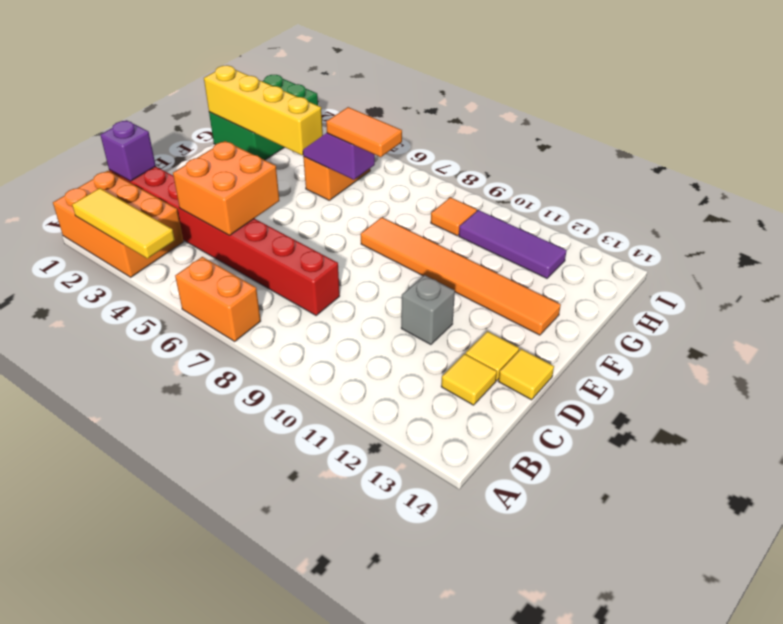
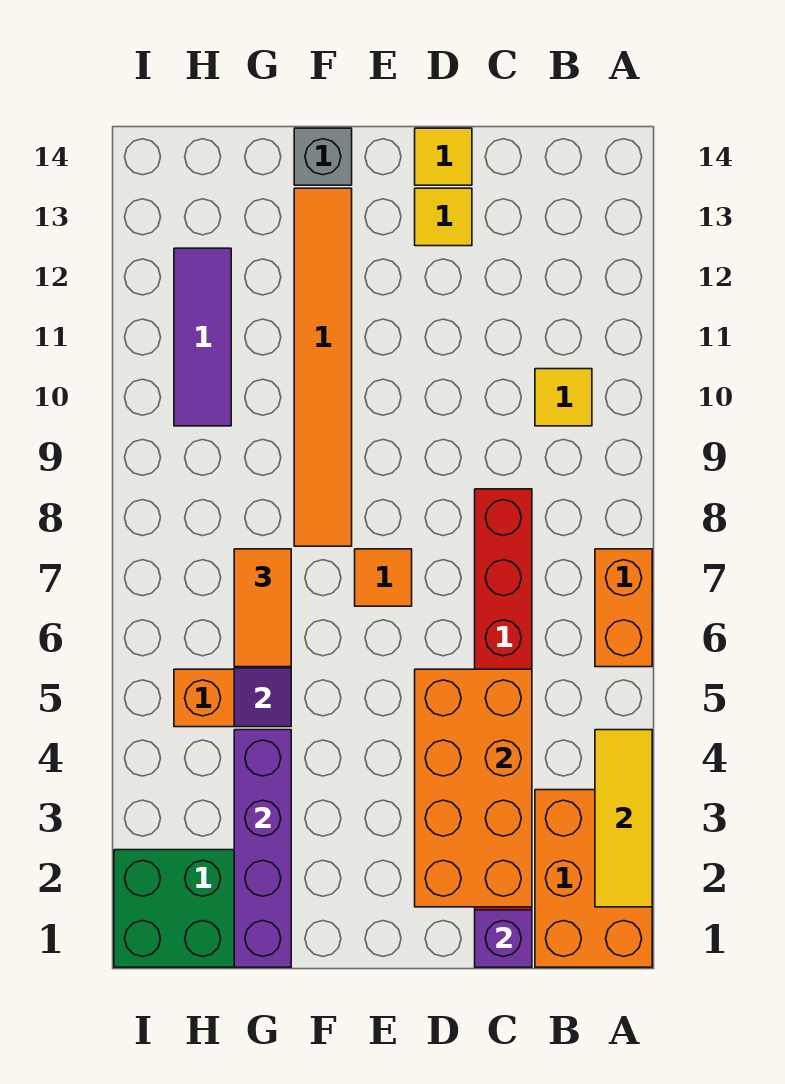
orange 2x2 brick [173,141,280,235] -> orange 2x4 brick [415,669,532,907]
yellow 1x1 tile [441,354,497,405] -> yellow 1x1 tile moved to [535,369,592,426]
grey 1x1 brick [401,275,455,345] -> grey 1x1 brick moved to [294,128,352,185]
yellow 1x4 brick [204,65,323,155] -> purple 1x4 brick [234,730,291,967]
orange 1x1 tile [431,197,477,236] -> orange 1x1 tile moved to [355,549,412,606]

